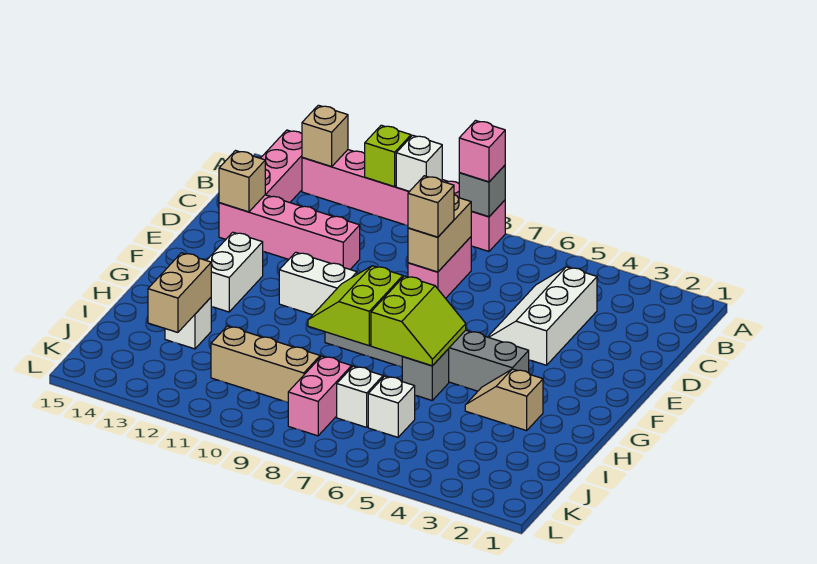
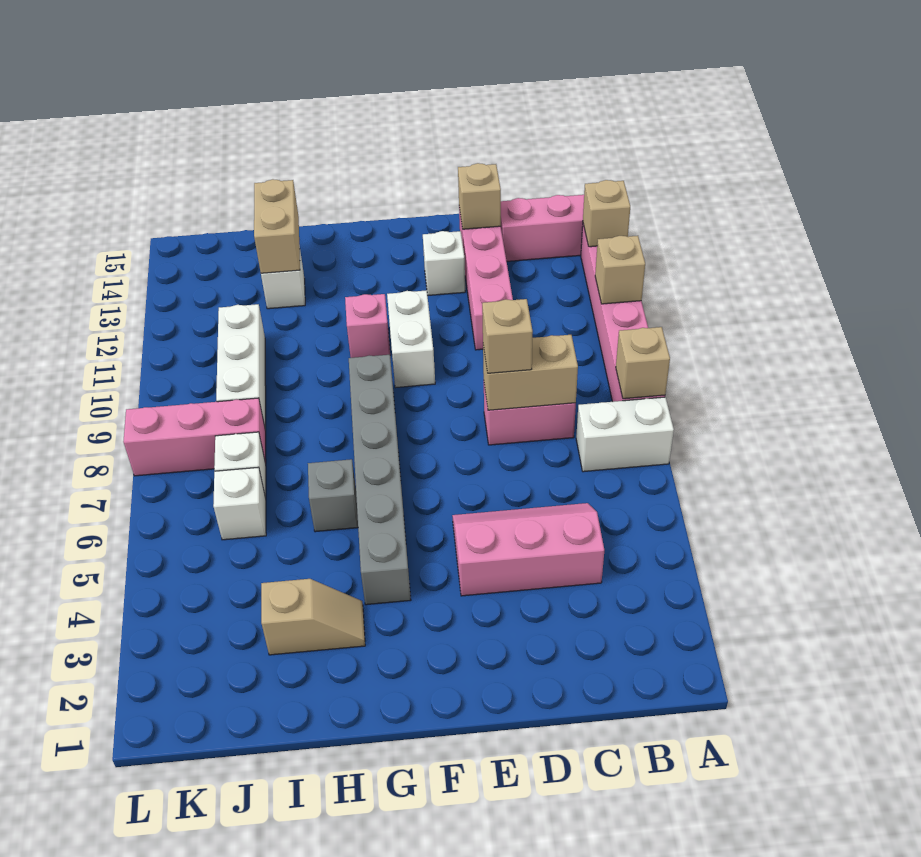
grey 1x1 brick [459,165,505,217] -> tan 1x1 brick [616,327,670,399]
pink 1x1 brick [459,121,505,182] -> pink 1x1 brick moved to [345,294,390,358]
white 1x1 brick [396,135,442,191] -> white 1x1 brick moved to [423,231,465,295]
lime 1x1 brick [365,125,411,187] -> tan 1x1 brick [595,236,645,304]
white 2x3 slope [488,267,597,365] -> pink 2x3 slope [452,503,604,596]
white 1x2 brick [206,232,263,312] -> white 1x2 brick moved to [576,397,674,472]
lime 2x2 slope [371,276,466,366] -> none
lime 2x2 slope [308,266,403,346] -> none
tan 1x2 slope [465,369,543,431] -> tan 1x2 slope turned to [261,579,365,655]
tan 1x2 brick [148,253,211,332] -> tan 1x2 brick turned to [254,179,300,273]
pink 1x2 brick [288,356,352,436] -> pink 1x3 brick [123,398,266,476]
tan 1x3 brick [211,326,320,402] -> white 1x3 brick [216,304,266,431]

